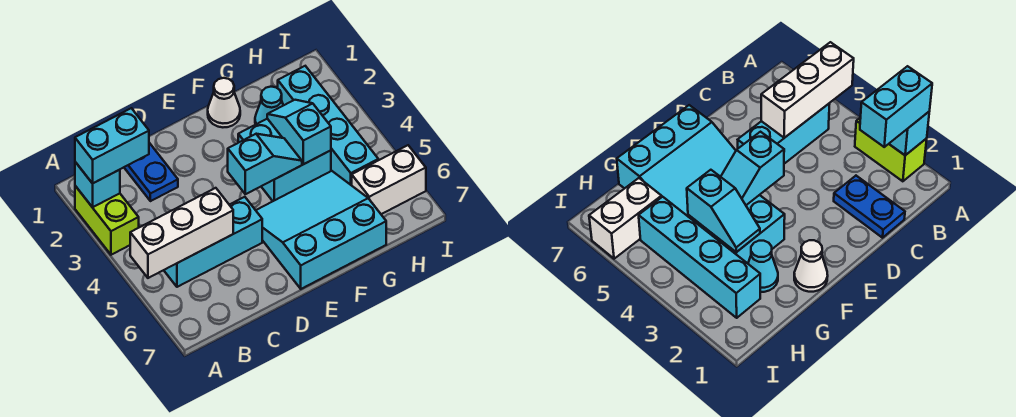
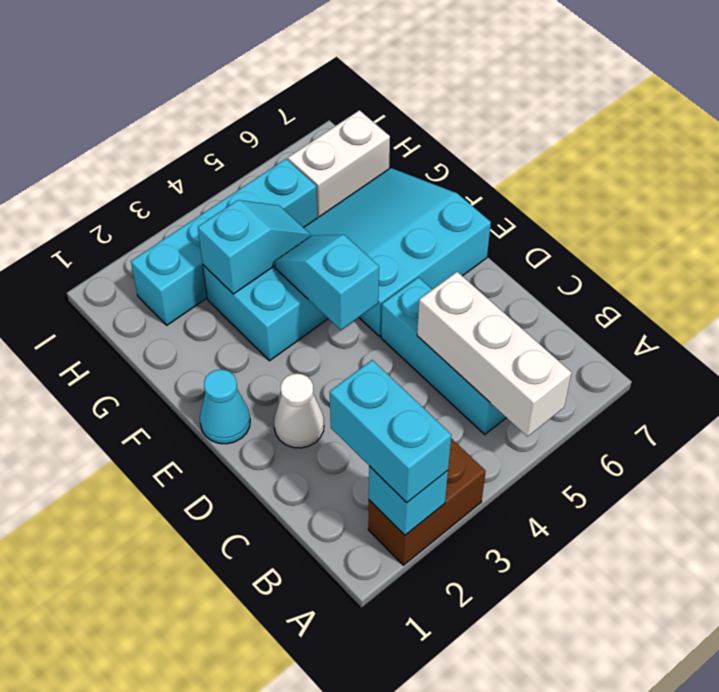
lime 1x2 brick [75,186,139,255] -> brown 1x2 brick [368,438,486,565]
blue 1x2 plate [124,143,178,201] -> none
cyan 3x3 slope [256,171,386,289] -> cyan 3x3 slope turned to [303,168,491,336]
white 1x1 cone [208,78,240,127] -> white 1x1 cone moved to [274,374,324,448]
cyan 1x1 cone [255,87,283,125] -> cyan 1x1 cone moved to [200,369,250,444]
cyan 1x2 slope [267,100,331,164] -> cyan 1x2 slope turned to [198,200,311,294]
white 1x2 brick [352,145,426,214] -> white 1x2 brick turned to [288,110,390,218]

